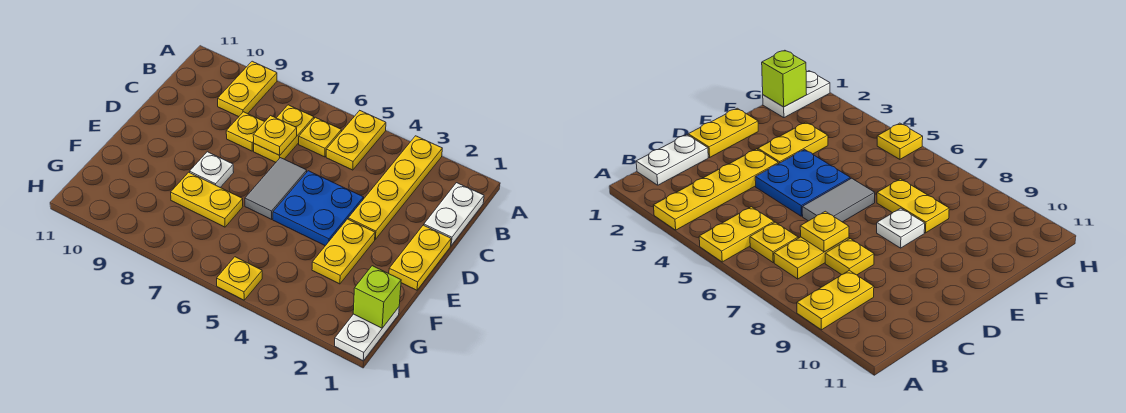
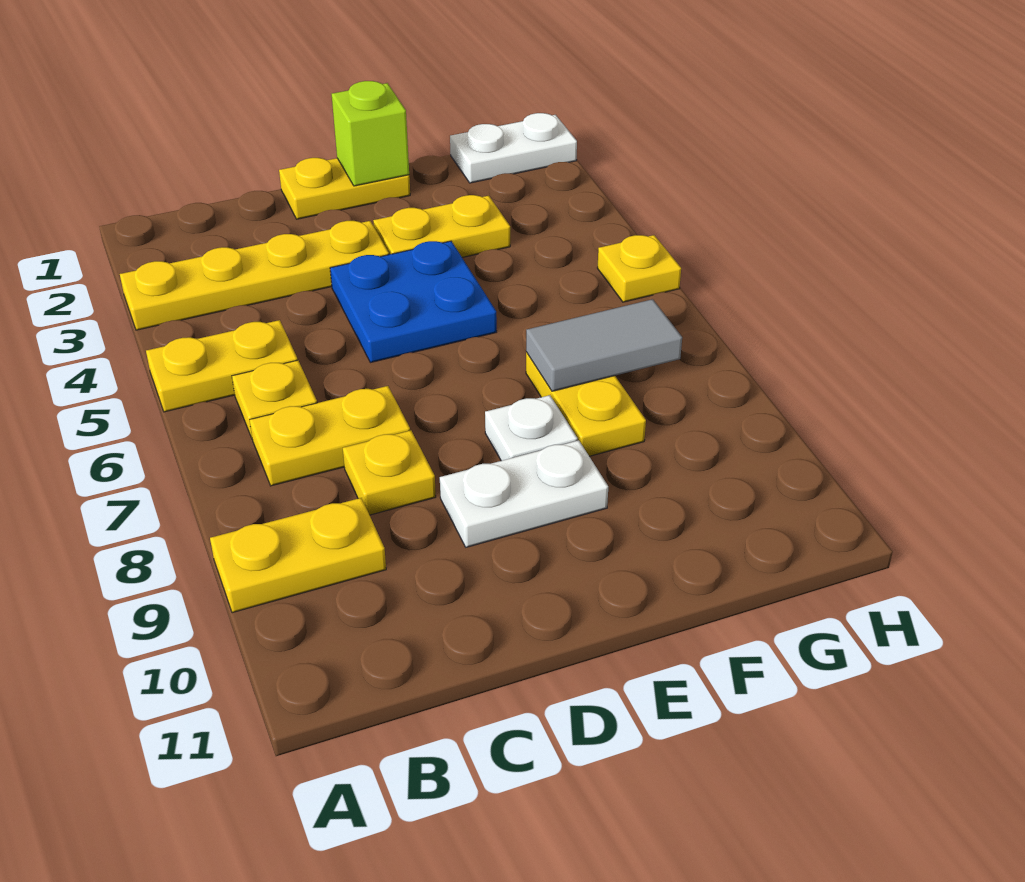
white 1x2 plate [424,183,484,245] -> white 1x2 plate moved to [440,440,608,547]
yellow 1x1 plate [253,116,297,155] -> none
grey 1x2 tile [245,158,307,219] -> grey 1x2 tile moved to [526,299,682,391]
lime 1x1 brick [353,266,401,328] -> lime 1x1 brick moved to [332,81,409,186]

